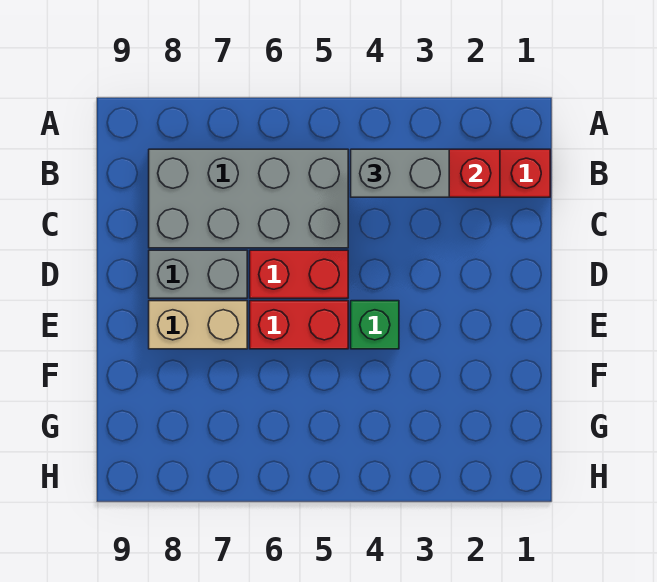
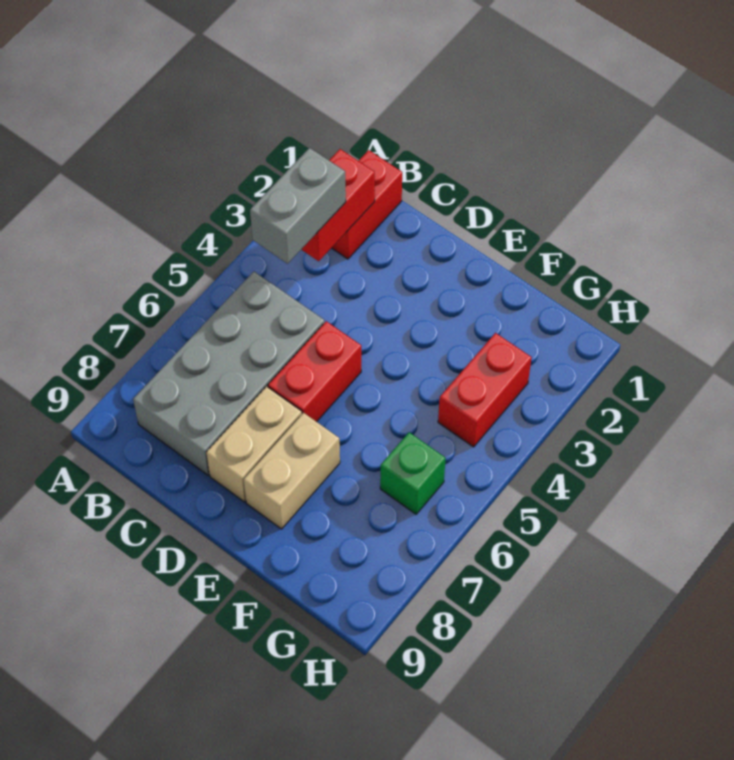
grey 1x2 brick [149,250,247,298] -> tan 1x2 brick [206,387,302,502]
green 1x1 brick [351,301,399,349] -> green 1x1 brick moved to [380,432,446,514]
red 1x2 brick [250,301,348,349] -> red 1x2 brick moved to [438,333,532,447]

